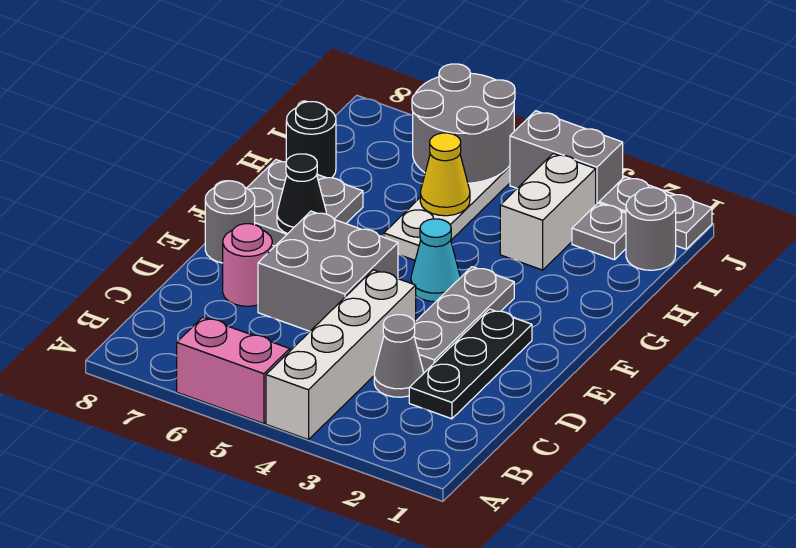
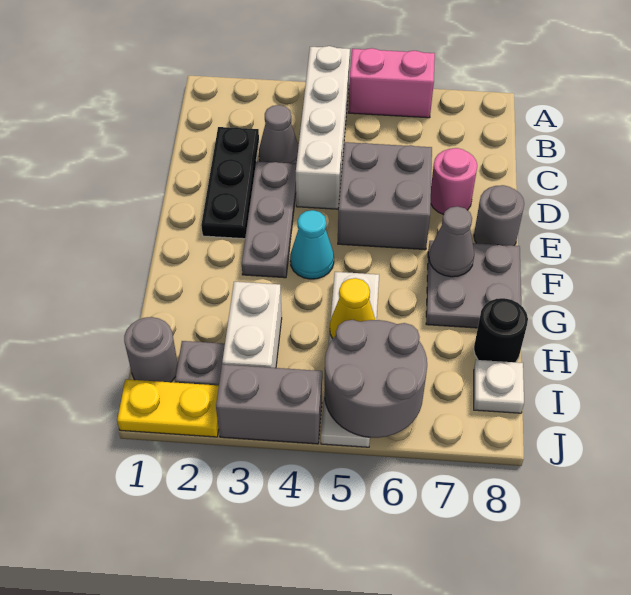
black 1x1 cone [277,154,326,234] -> grey 1x1 cone [429,206,474,277]
none -> white 1x1 plate [474,360,524,413]
grey 1x2 plate [599,177,712,249] -> yellow 1x2 plate [117,379,219,437]

